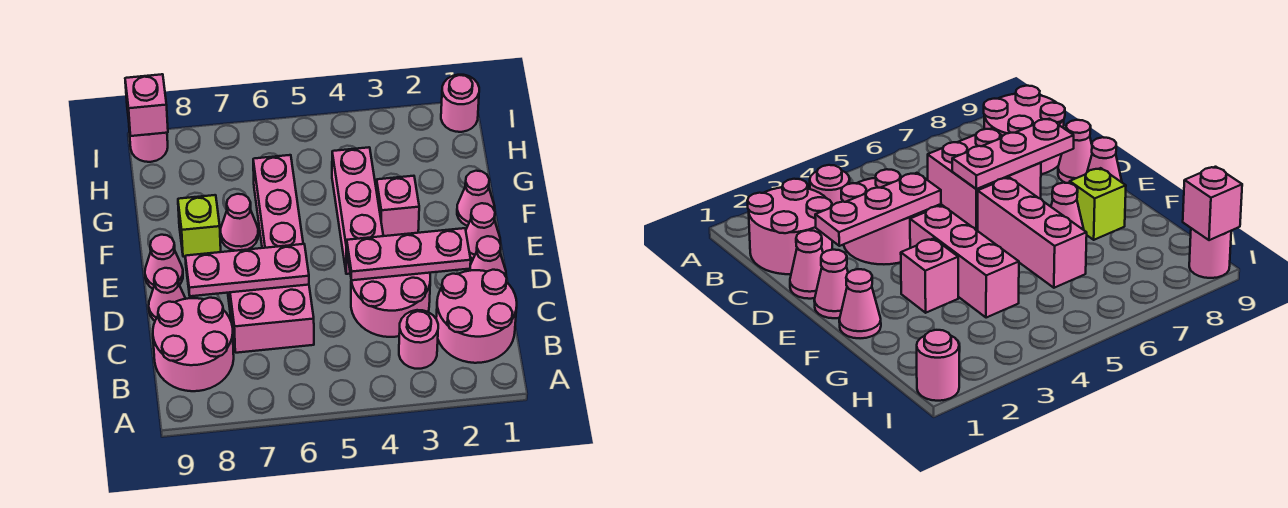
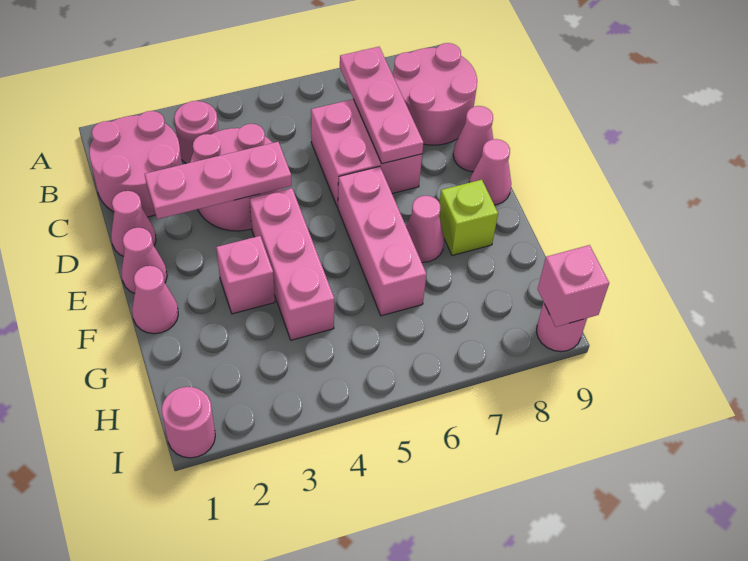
pink 1x3 plate [185,244,309,296] -> pink 1x3 plate turned to [340,47,424,164]

